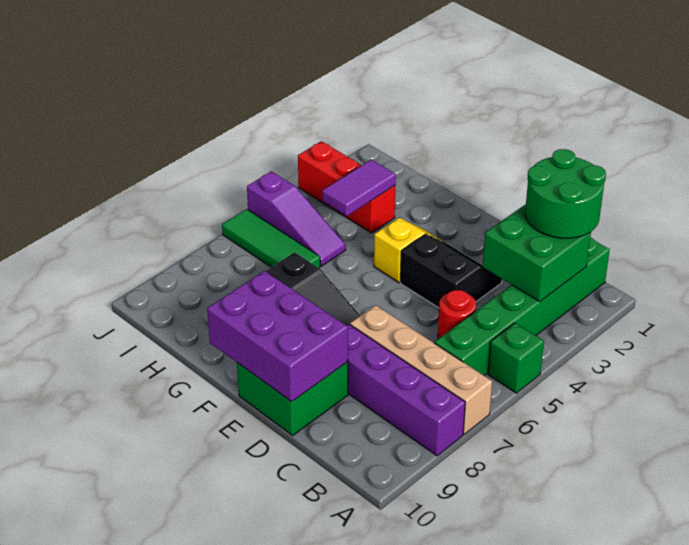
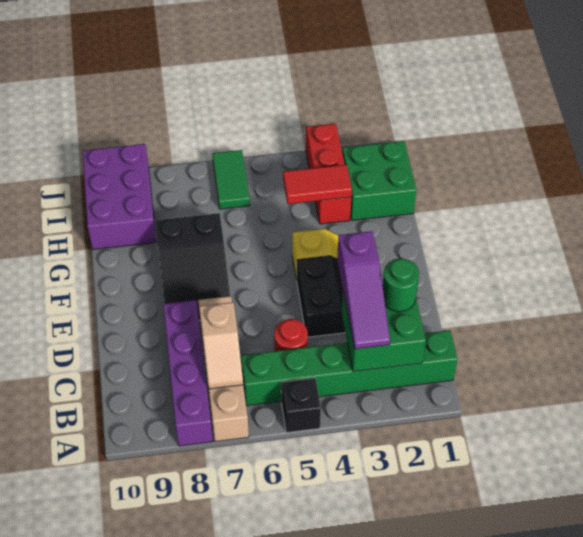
green 1x1 brick [488,323,544,393] -> black 1x1 brick [281,378,321,433]
green 2x2 round brick [525,149,606,238] -> green 1x1 round brick [382,259,419,312]
none -> tan 1x2 slope [199,302,243,389]
green 2x2 brick [237,362,348,435] -> green 2x2 brick moved to [342,141,416,220]
purple 2x3 brick [207,271,348,402] -> purple 2x3 brick moved to [83,144,156,250]
purple 1x2 tile [322,160,396,216] -> red 1x2 tile [283,165,352,204]
purple 1x3 slope [247,171,346,266] -> purple 1x3 slope moved to [337,231,390,349]
green 1x3 tile [222,209,320,268] -> green 1x2 tile [212,150,250,209]

